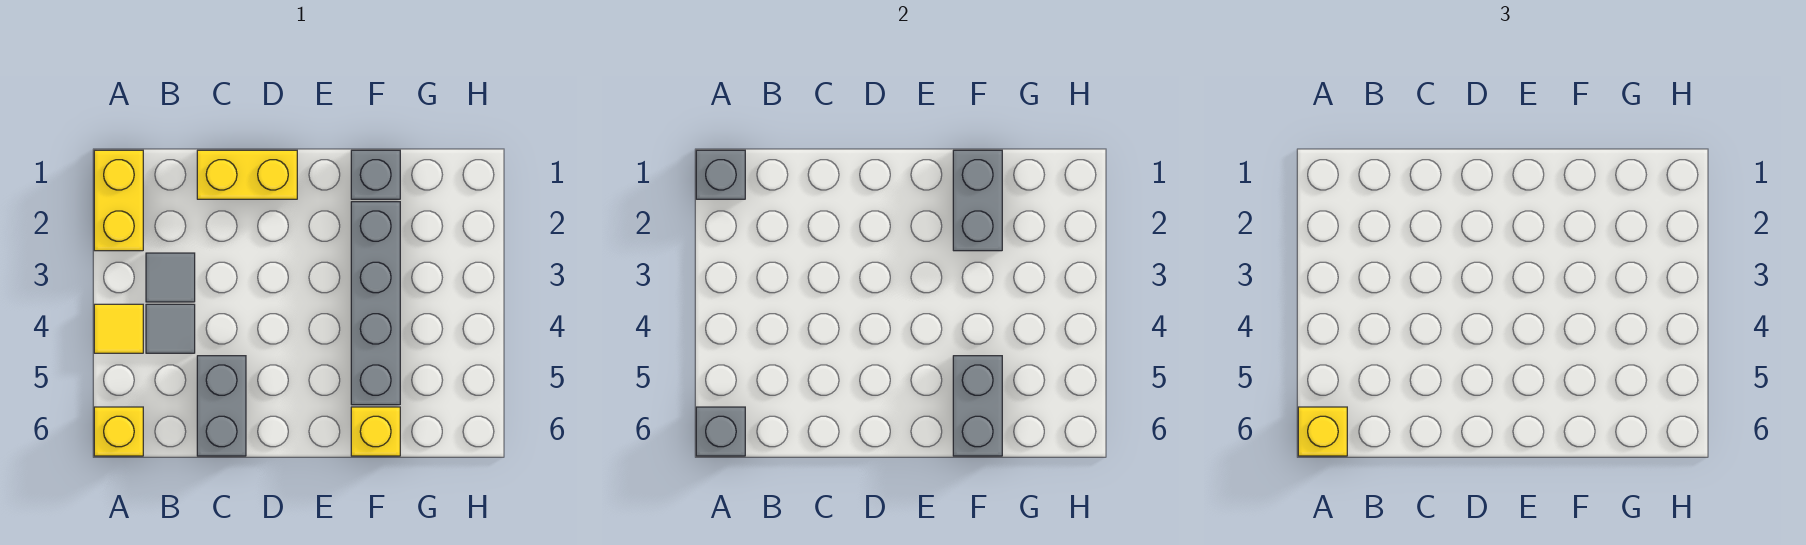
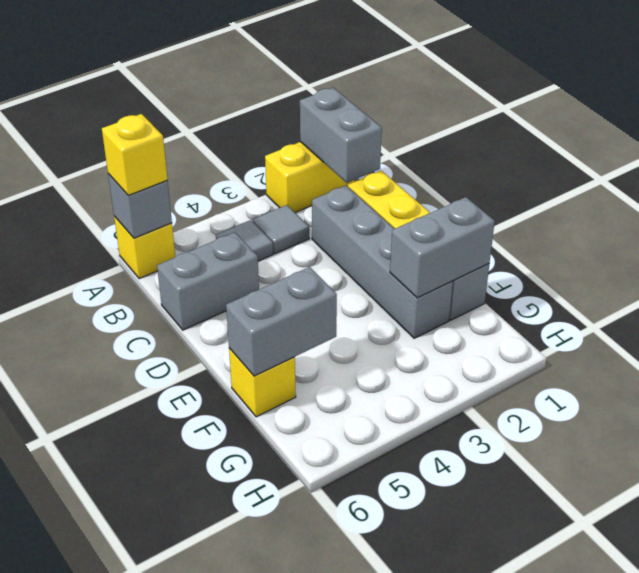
grey 1x1 brick [696,150,745,199] -> grey 1x2 brick [300,88,382,183]
yellow 1x1 tile [94,304,143,353] -> none
grey 1x4 brick [351,202,400,405] -> grey 1x4 brick turned to [312,186,453,338]

